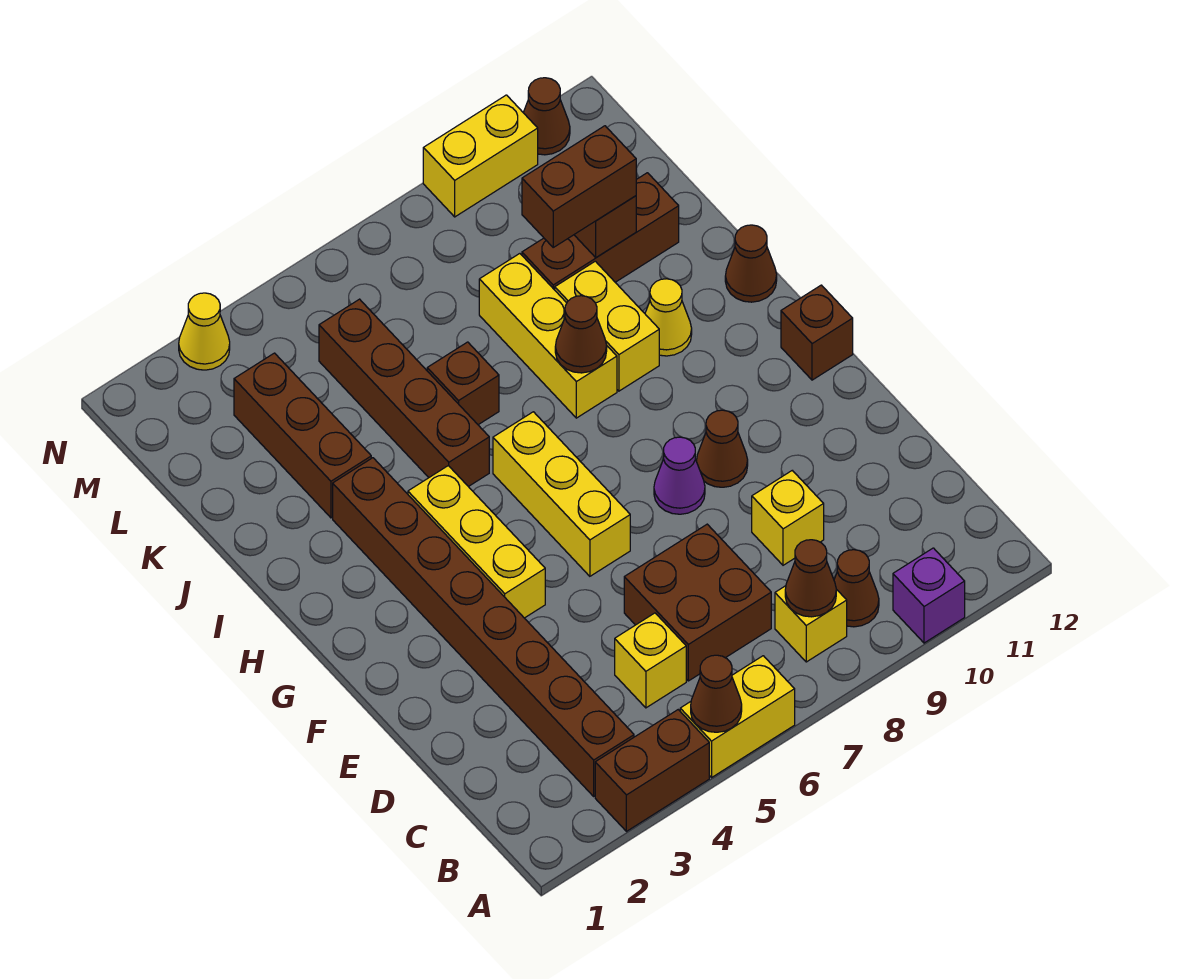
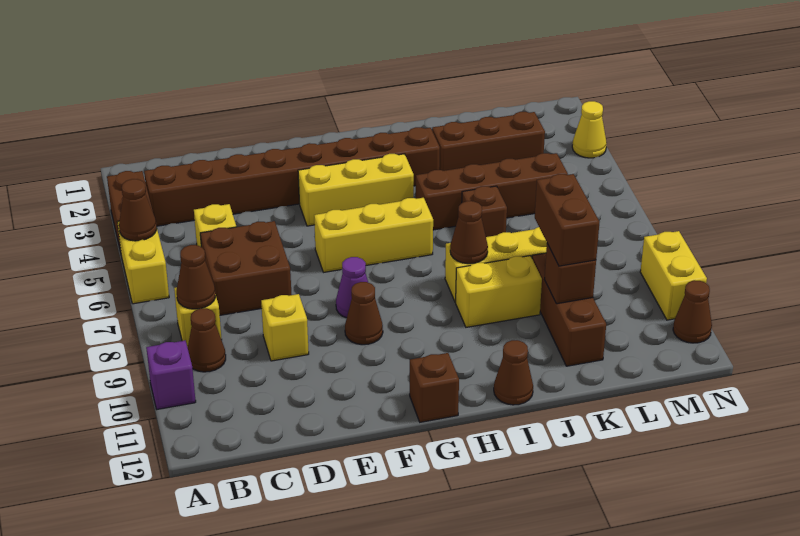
yellow 1x1 cone [645,279,692,356] -> none

